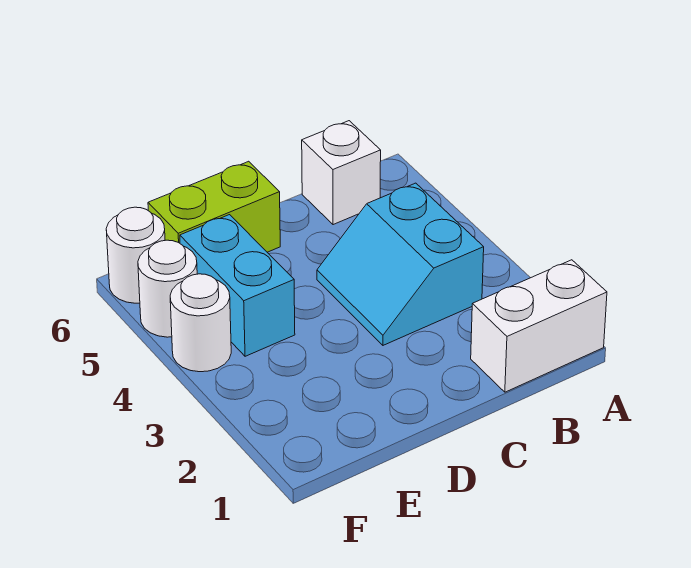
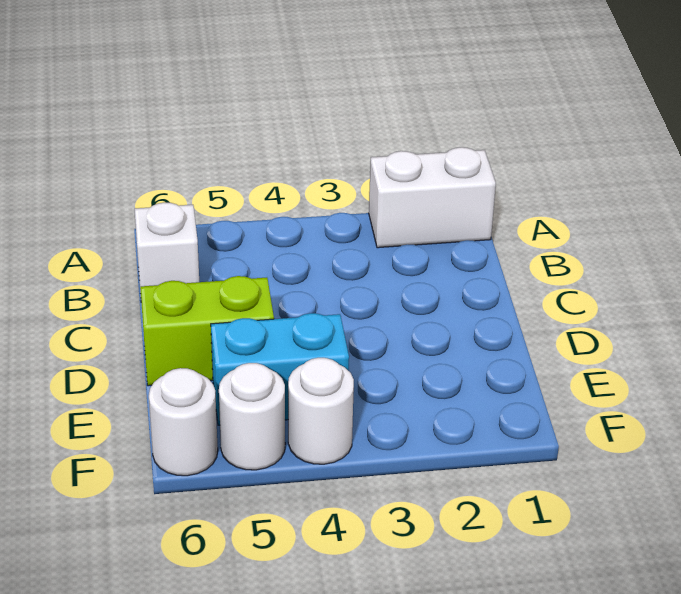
white 1x2 brick [471,260,607,392] -> white 1x2 brick turned to [369,147,496,248]
cyan 2x2 slope [317,183,484,345] -> none
lime 1x2 brick [148,161,280,252] -> lime 1x2 brick turned to [140,276,274,386]

